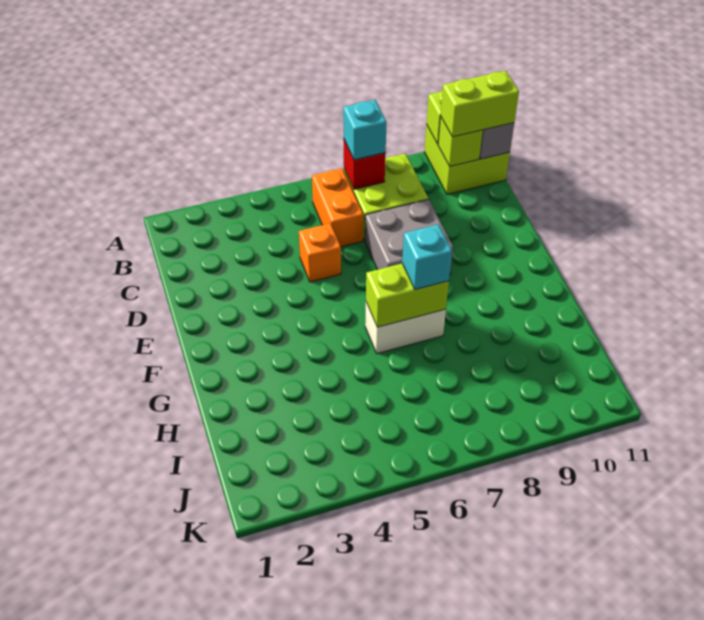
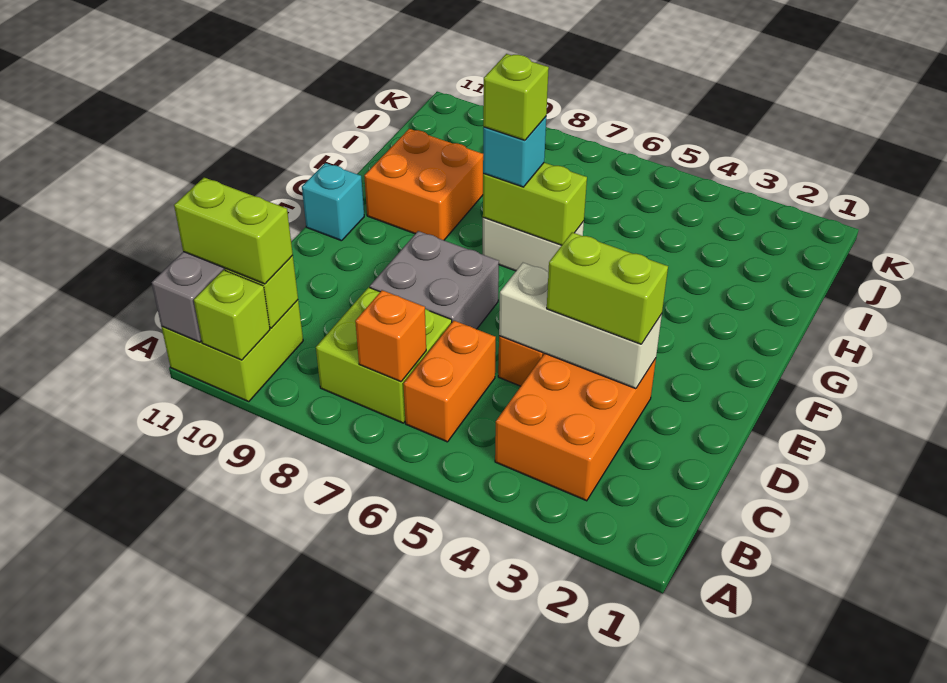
none -> orange 2x3 brick [495,353,656,501]
red 1x1 brick [344,140,386,189] -> orange 1x1 brick [355,290,426,382]
cyan 1x1 brick [343,100,387,160] -> cyan 1x1 brick moved to [302,163,364,241]
none -> white 1x3 brick [499,263,662,389]
none -> lime 1x2 brick [547,232,668,344]
none -> lime 1x1 brick [483,54,549,140]
none -> orange 2x2 brick [364,129,483,240]

